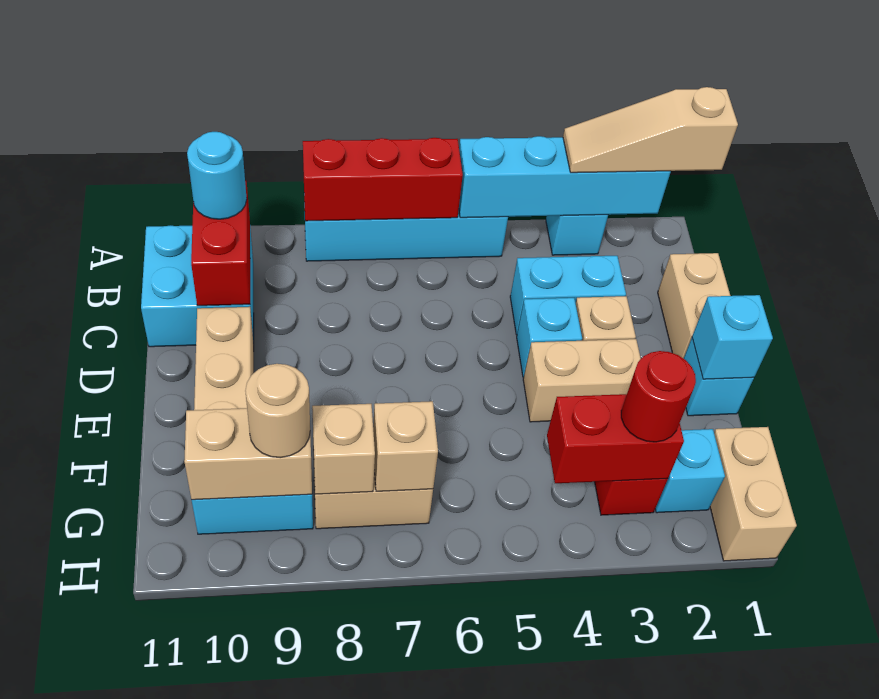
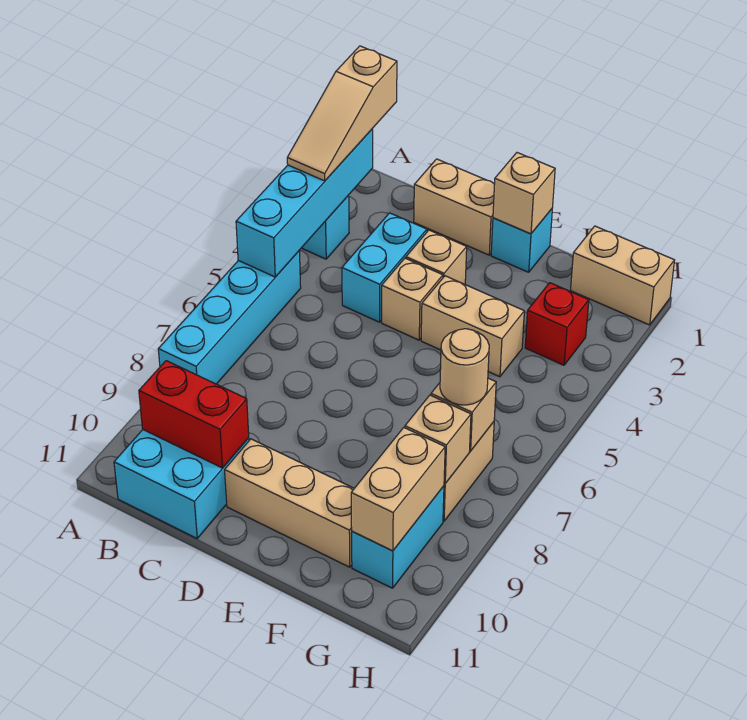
red 1x3 brick [303,138,463,221] -> none
cyan 1x1 round brick [187,132,247,219] -> none
cyan 1x1 brick [517,298,582,377] -> tan 1x1 brick [382,258,443,340]
cyan 1x1 brick [692,295,773,379] -> tan 1x1 brick [493,153,555,234]
tan 1x2 brick [523,339,641,422] -> tan 1x2 brick turned to [421,276,524,377]
cyan 1x1 brick [655,429,725,513] -> none
red 1x2 brick [547,394,684,483] -> none
red 1x1 round brick [621,351,696,442] -> none
tan 1x1 round brick [245,364,310,458] -> tan 1x1 round brick moved to [440,329,489,405]

